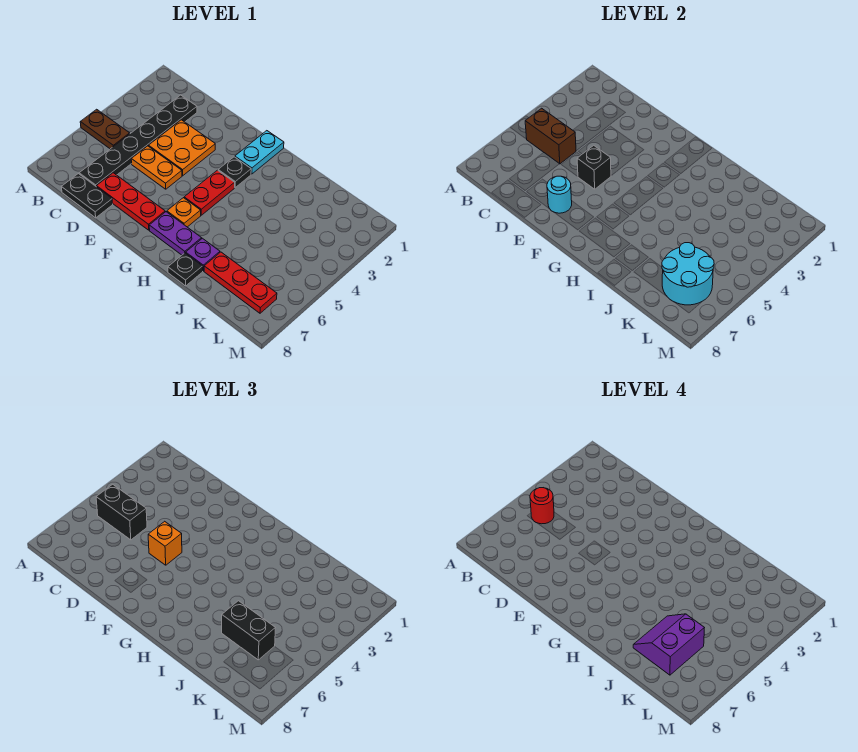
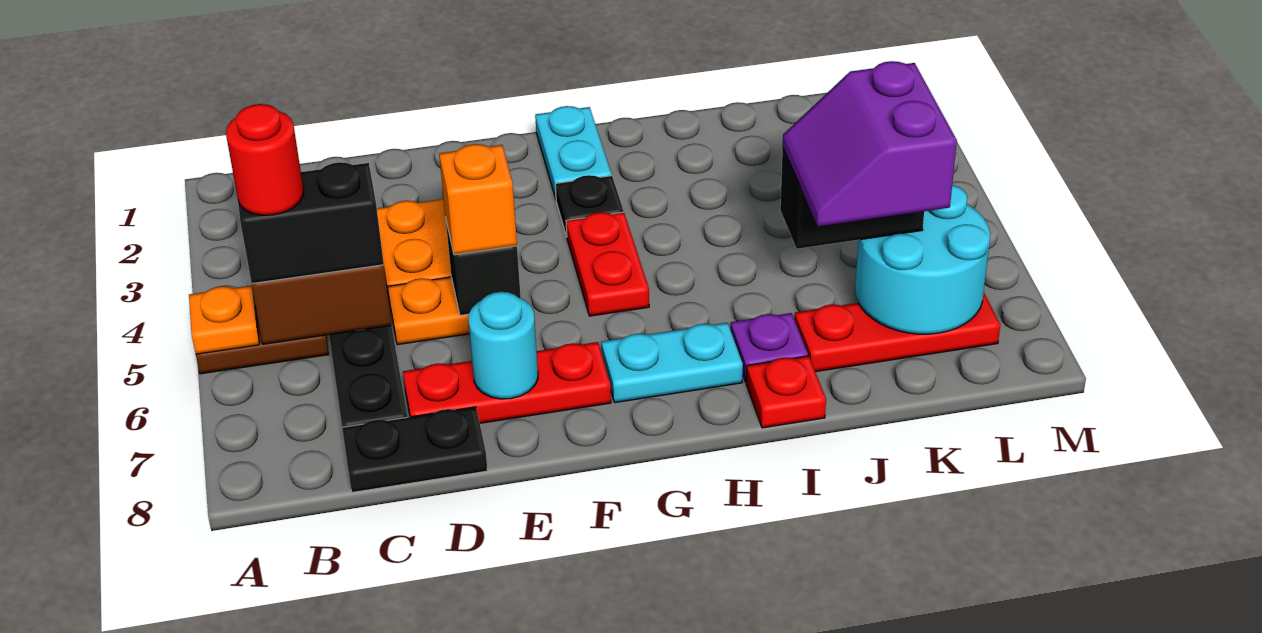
orange 1x1 plate [167,198,201,227] -> orange 1x1 plate moved to [189,286,259,354]
purple 1x2 plate [149,212,202,255] -> cyan 1x2 plate [601,323,743,403]
black 1x1 plate [168,253,203,286] -> red 1x1 plate [746,356,826,428]

